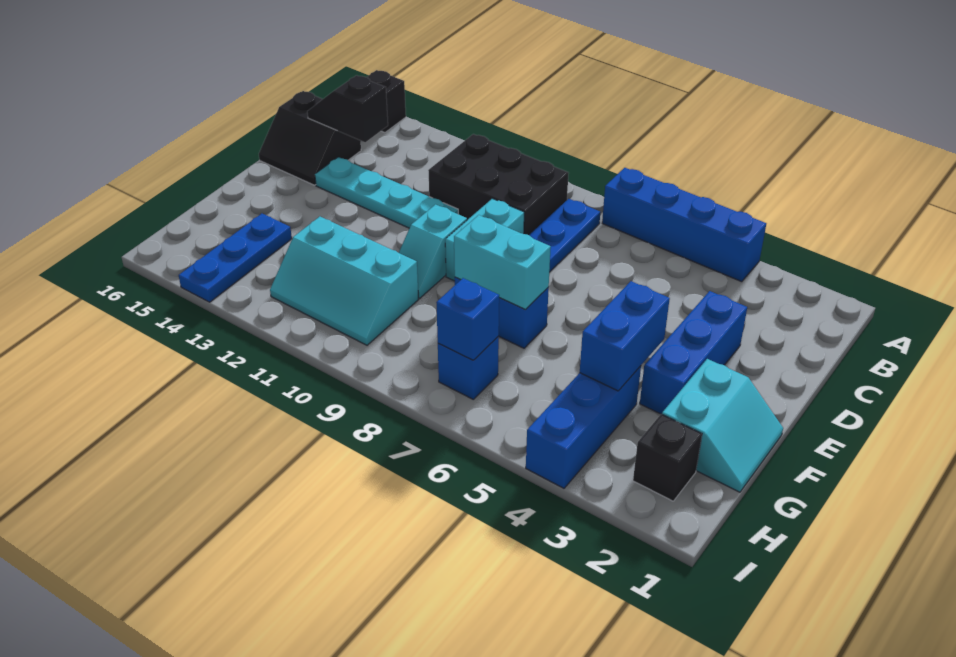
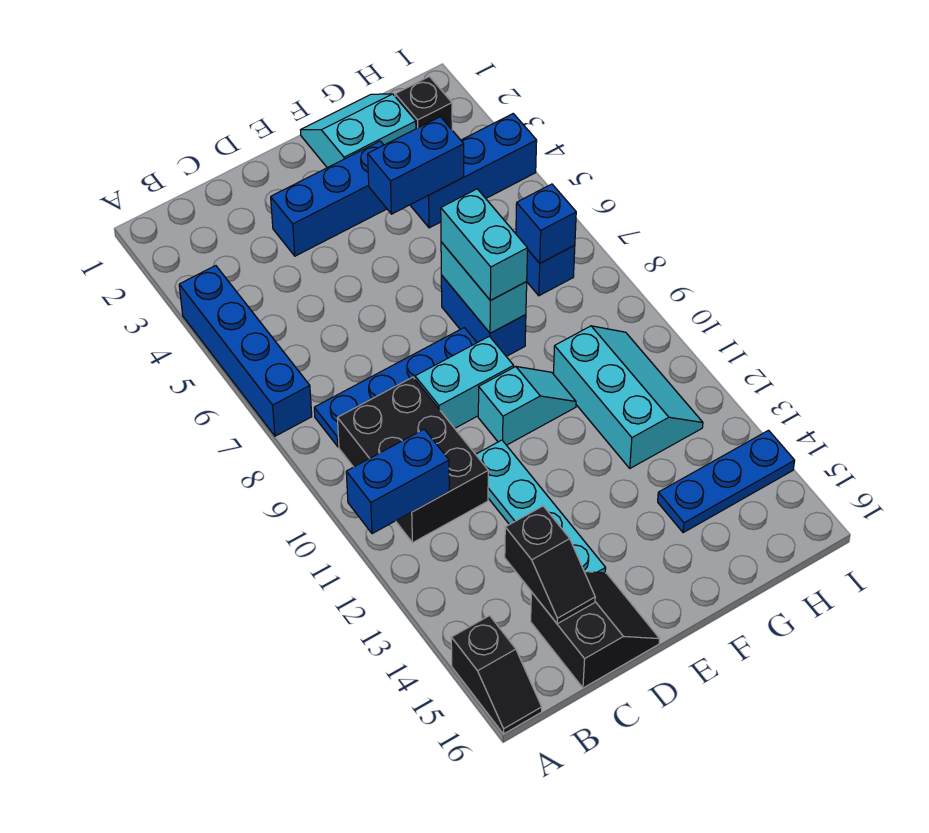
none -> blue 1x2 brick [346,429,449,534]
none -> cyan 1x2 brick [441,189,528,300]

